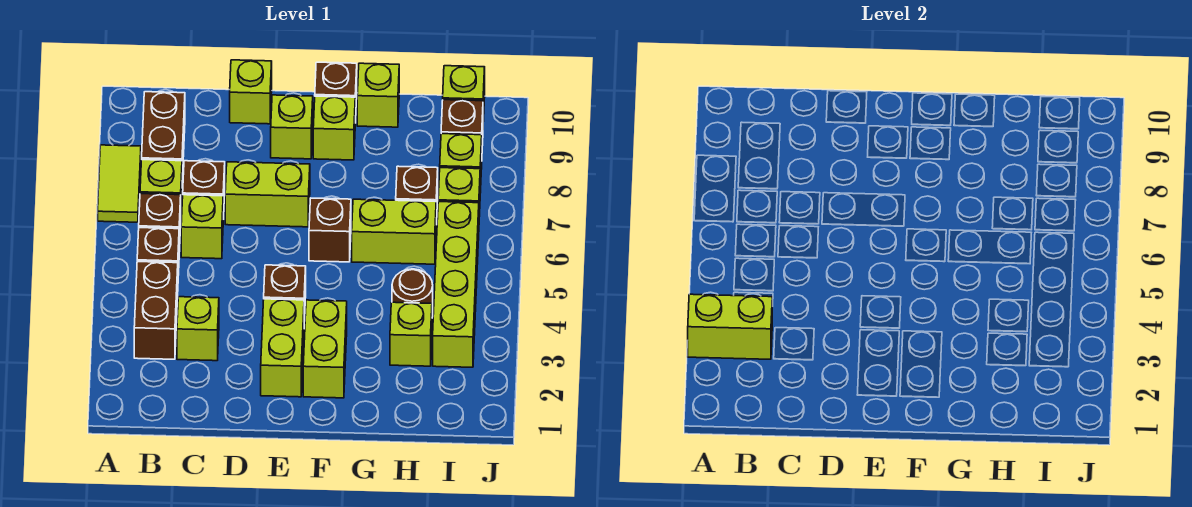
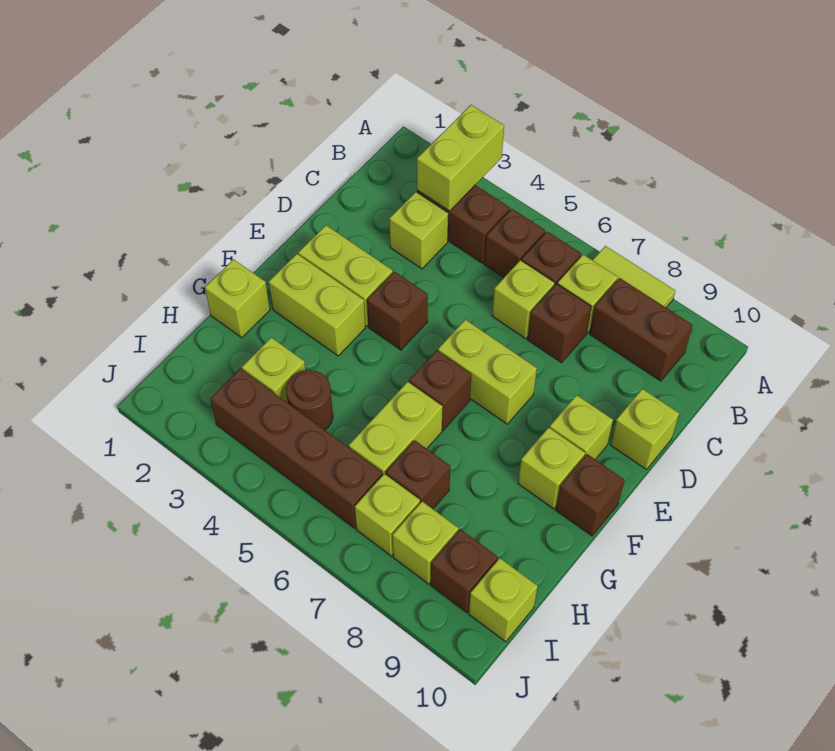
lime 1x2 brick [225,162,310,227] -> lime 1x2 brick turned to [438,320,537,424]
lime 1x1 brick [357,63,399,127] -> lime 1x1 brick moved to [205,259,270,338]
lime 1x4 brick [433,202,479,367] -> brown 1x4 brick [210,369,383,528]

